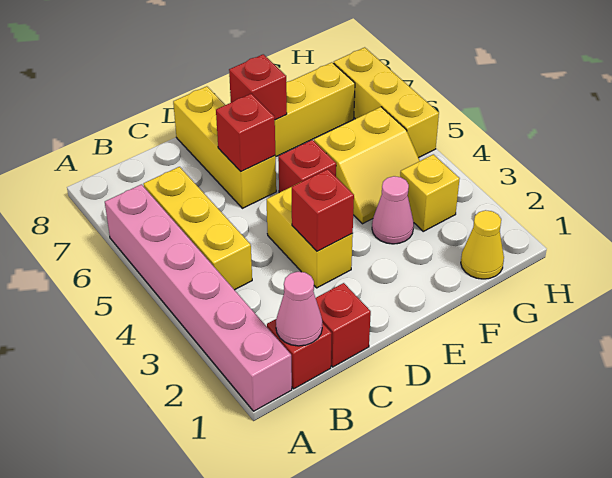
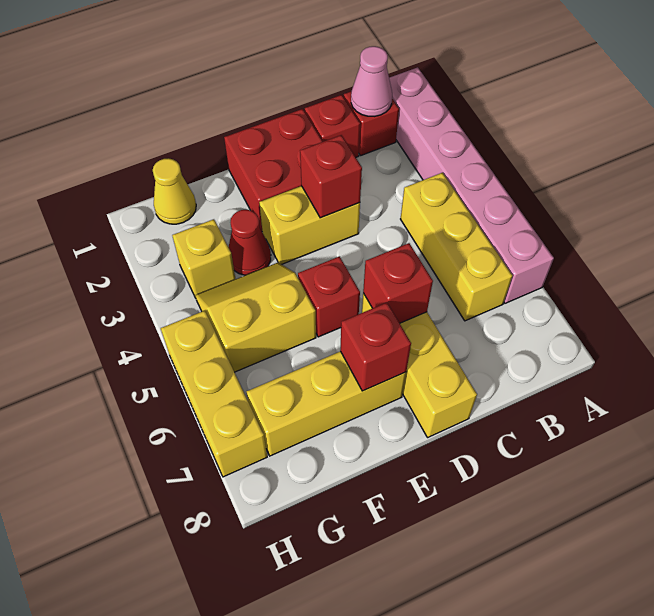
none -> red 2x2 brick [224,109,323,231]
yellow 1x2 brick [267,187,353,288] -> yellow 1x2 brick turned to [259,186,360,264]
pink 1x1 cone [372,176,414,244] -> red 1x1 cone [229,210,271,275]

